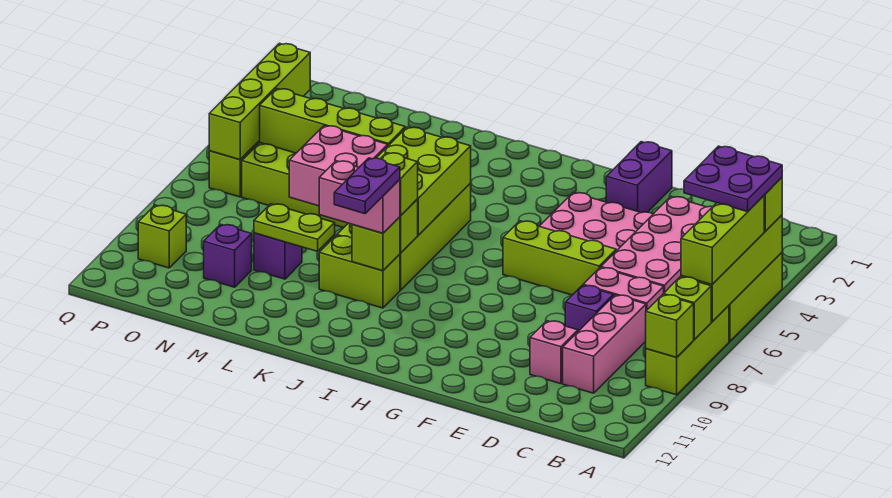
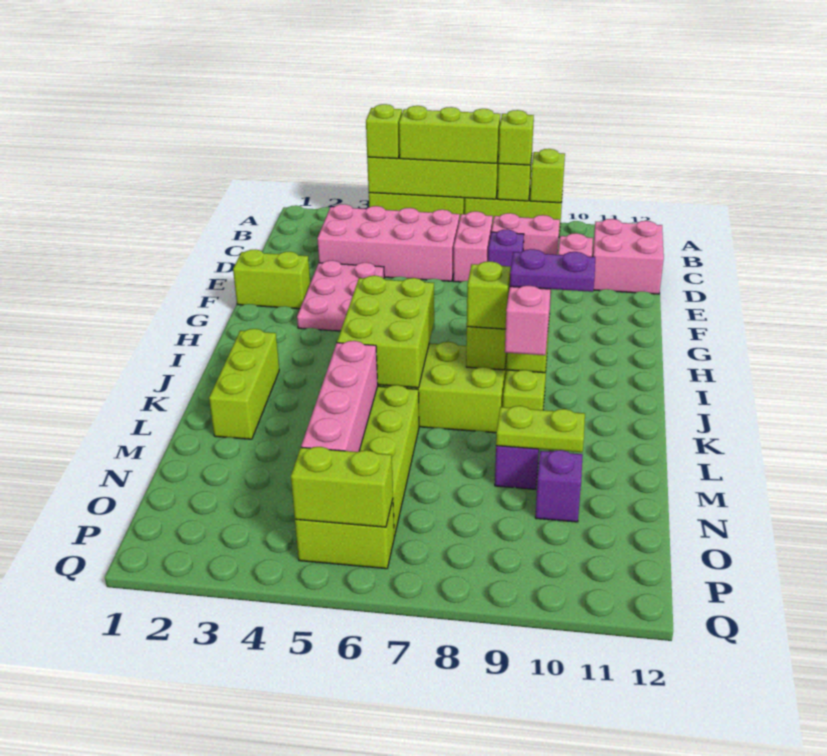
purple 2x2 plate [684,146,782,212] -> none
pink 1x3 brick [563,295,646,393] -> pink 1x2 brick [491,213,560,255]
lime 1x3 brick [503,221,616,295] -> lime 1x3 brick moved to [209,329,279,439]
purple 1x2 brick [606,142,672,213] -> lime 1x2 brick [233,249,310,309]
lime 2x3 brick [377,127,471,235] -> lime 2x3 brick turned to [337,276,434,388]
lime 1x4 brick [259,89,405,153] -> pink 1x4 brick [301,341,378,452]
pink 2x2 brick [289,126,388,206] -> pink 2x2 brick moved to [592,219,664,294]
lime 1x2 plate [254,204,335,251] -> lime 1x2 plate turned to [496,406,585,452]
lime 1x4 brick [209,43,310,159] -> lime 1x2 brick [291,447,393,527]
lime 1x1 brick [138,205,186,268] -> lime 1x1 brick moved to [498,110,534,165]

